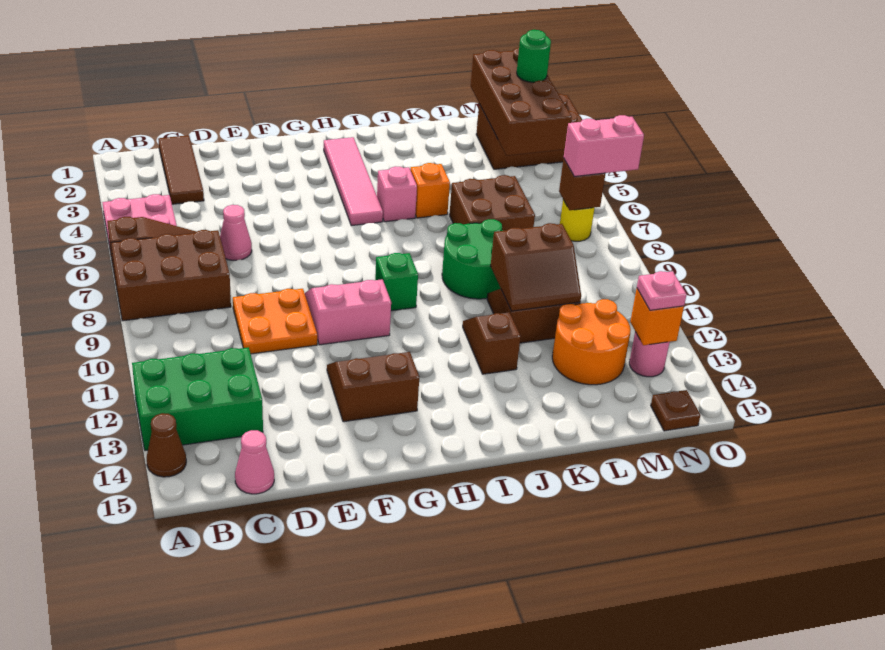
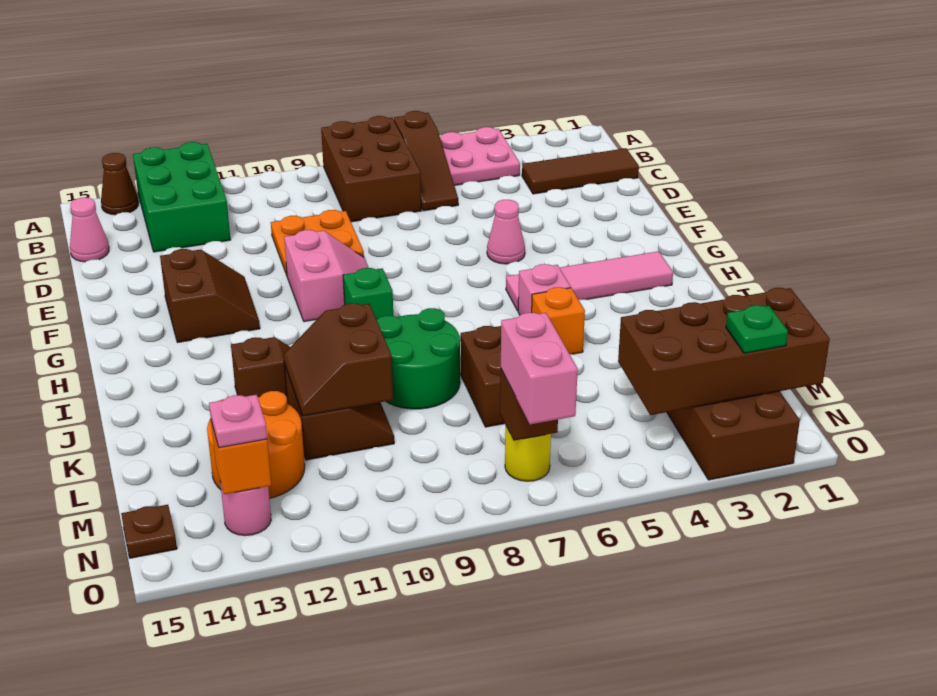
pink 1x1 cone [220,205,252,260] -> pink 1x1 cone moved to [487,200,525,264]
green 1x1 round brick [517,30,551,82] -> green 1x1 plate [726,305,788,353]

